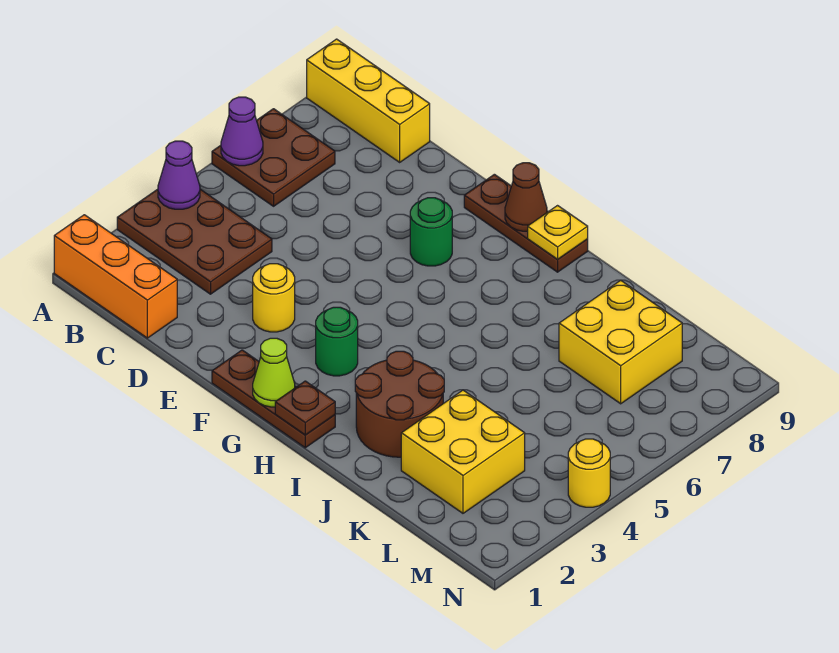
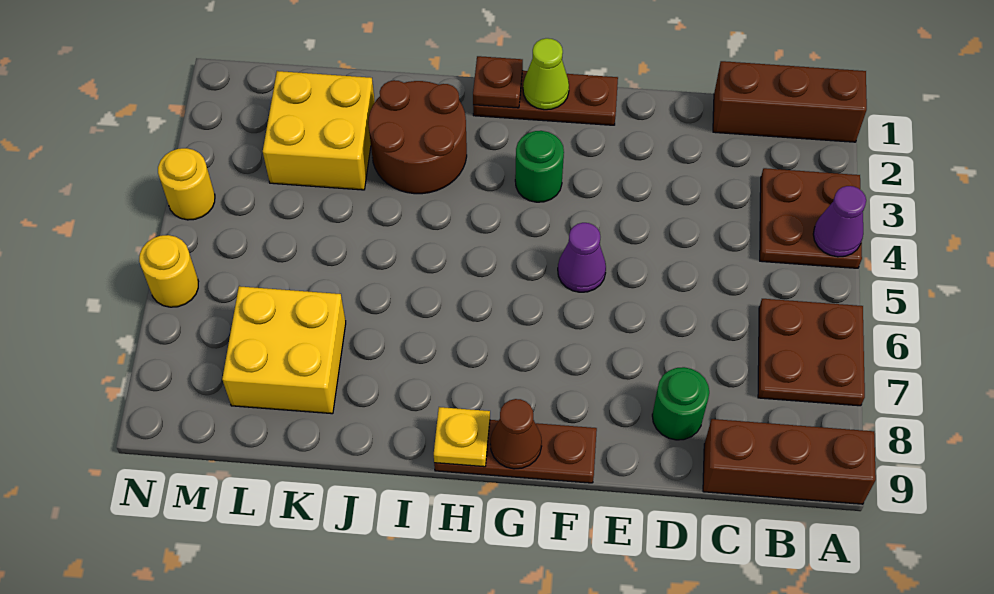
orange 1x3 brick [54,215,177,338] -> brown 1x3 brick [713,61,867,142]
brown 2x3 plate [117,189,272,294] -> brown 2x2 plate [760,168,862,268]
purple 1x1 cone [221,97,263,166] -> purple 1x1 cone moved to [558,223,606,292]
yellow 1x3 brick [307,39,430,162] -> brown 1x3 brick [703,419,876,504]
yellow 1x1 round brick [253,264,295,332] -> yellow 1x1 round brick moved to [139,235,198,307]
green 1x1 round brick [410,198,452,266] -> green 1x1 round brick moved to [652,367,709,440]

